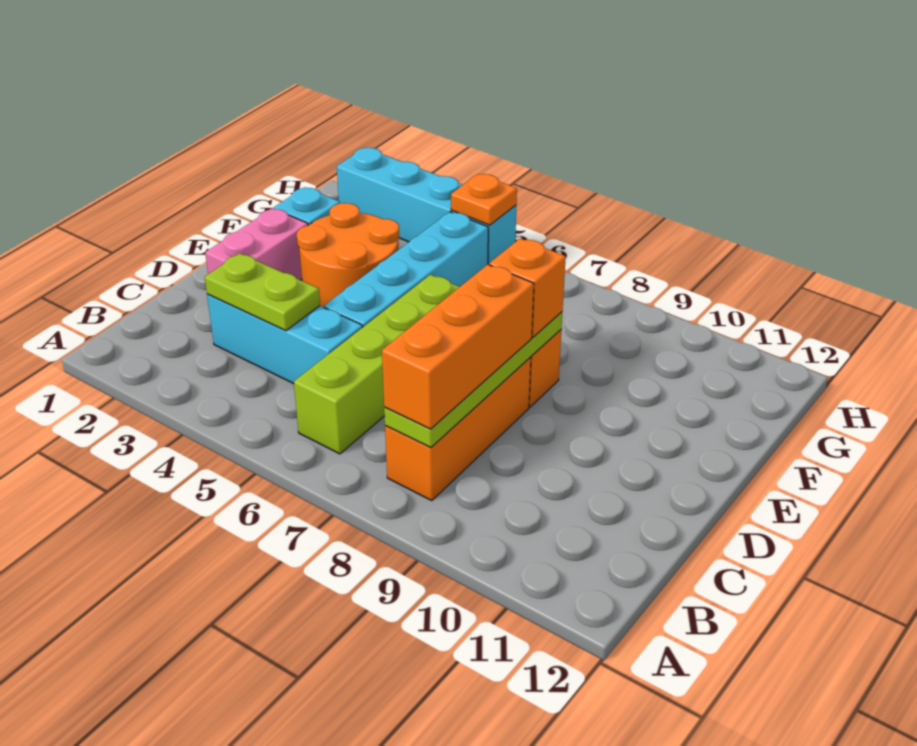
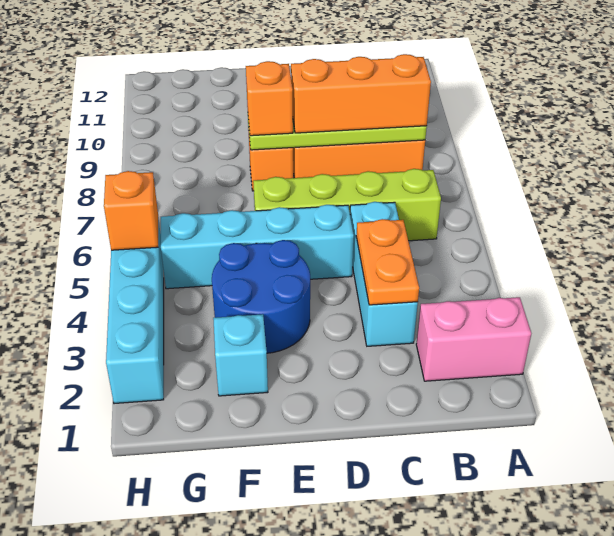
lime 1x2 plate [205,253,320,331] -> orange 1x2 plate [356,219,419,305]
pink 1x2 brick [205,208,308,280] -> pink 1x2 brick moved to [416,297,531,381]
orange 2x2 round brick [297,203,399,308] -> blue 2x2 round brick [212,240,310,353]
orange 1x1 plate [451,174,517,225] -> orange 1x1 brick [104,171,158,250]

